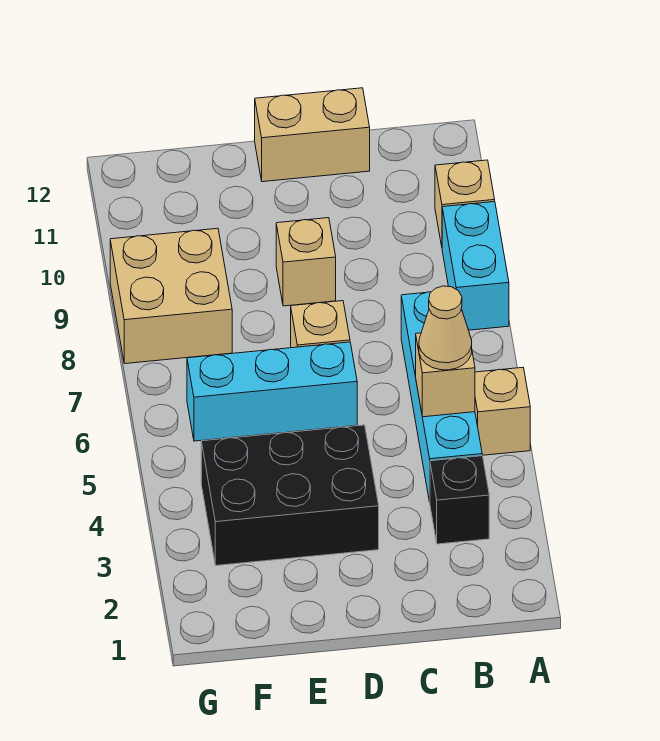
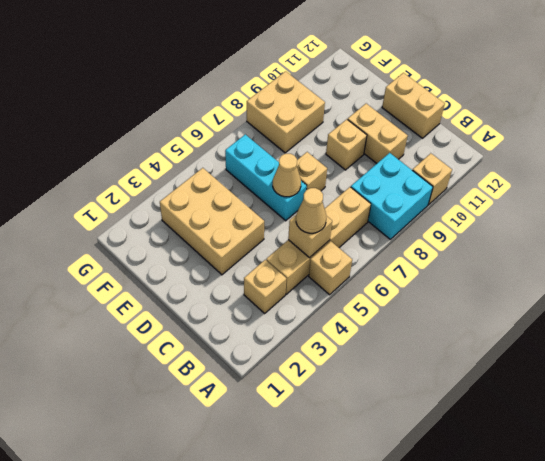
cyan 1x2 brick [442,202,509,330] -> cyan 2x2 brick [351,153,433,239]
black 1x1 brick [430,456,489,544] -> tan 1x1 brick [244,260,286,313]
cyan 1x4 brick [401,292,482,502] -> tan 1x4 brick [266,187,371,294]
none -> tan 1x2 brick [348,104,408,163]
black 2x3 brick [201,425,379,566] -> tan 2x3 brick [160,168,264,275]
none -> tan 1x1 cone [273,154,301,197]

